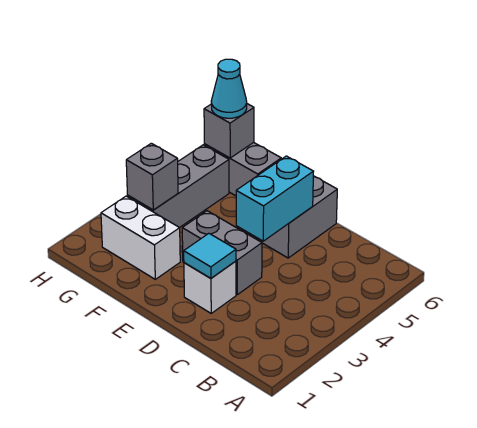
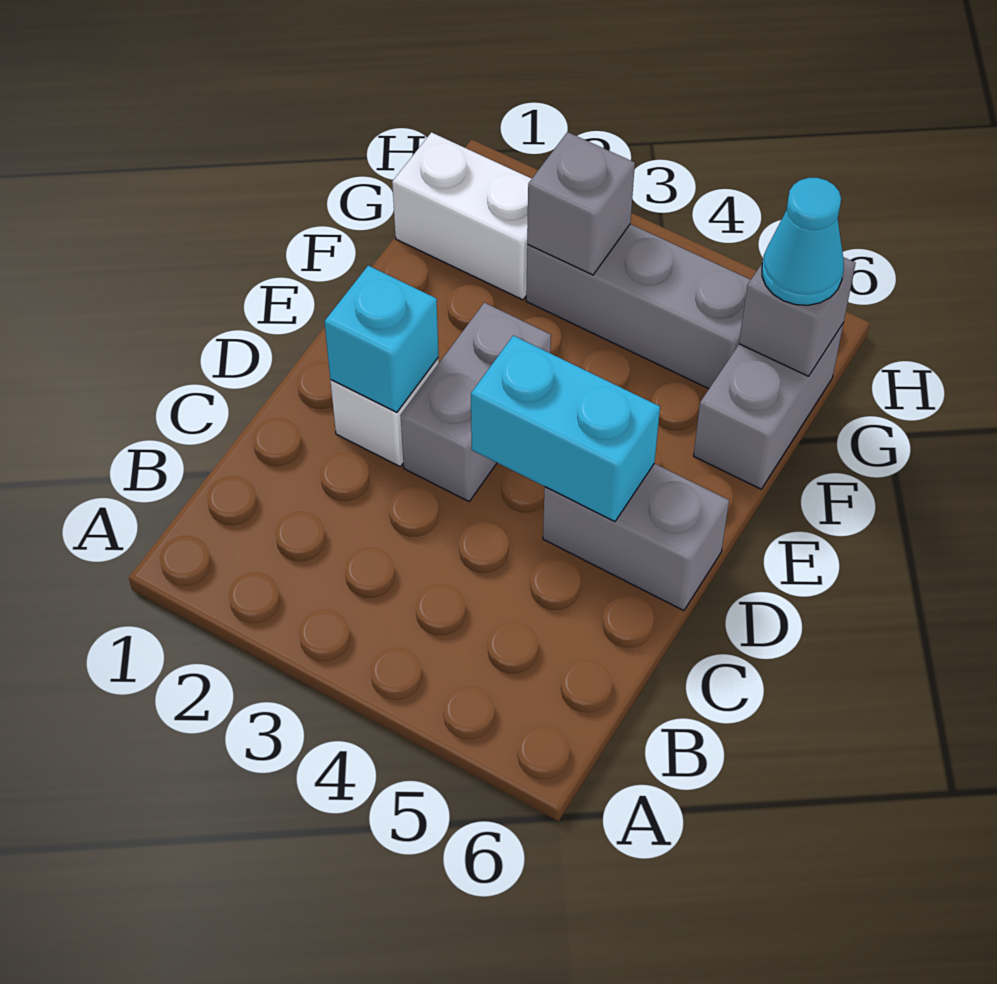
cyan 1x1 tile [184,233,236,278] -> cyan 1x1 brick [324,266,439,412]
white 1x2 brick [101,196,180,279] -> white 1x2 brick turned to [392,132,532,300]

